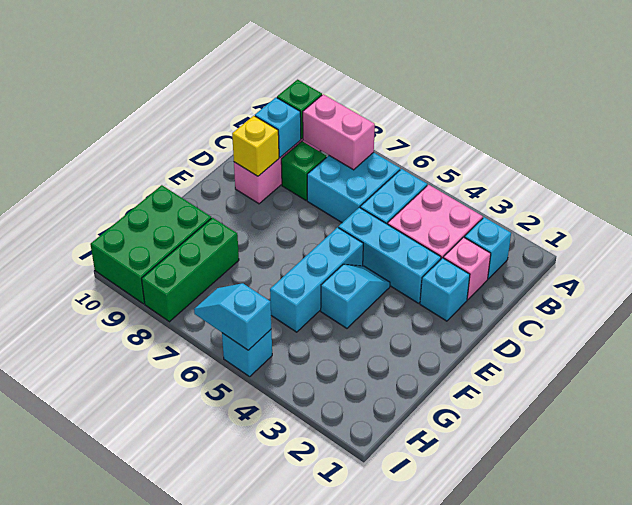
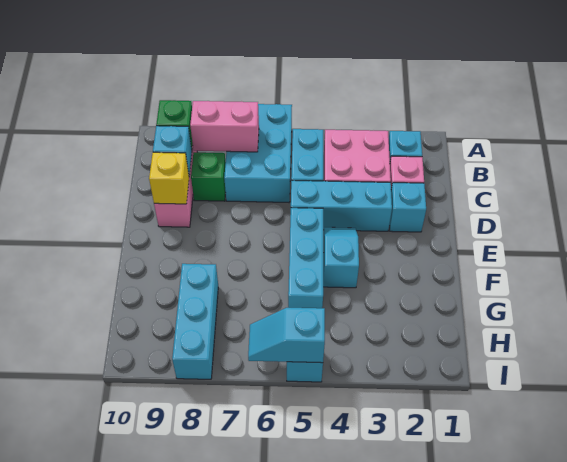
cyan 2x2 brick [307,152,400,223] -> cyan 2x3 brick [224,104,292,202]
green 1x3 brick [142,218,239,322] -> cyan 1x3 brick [172,264,218,379]
green 2x3 brick [90,185,211,304] -> none

